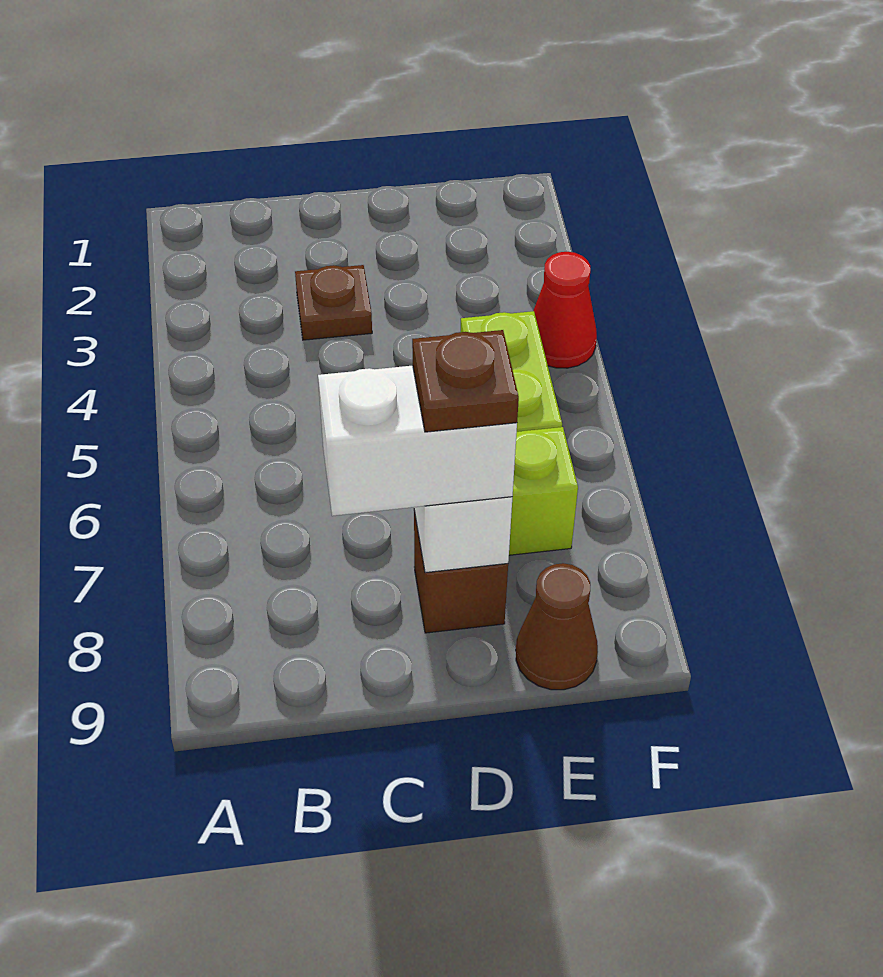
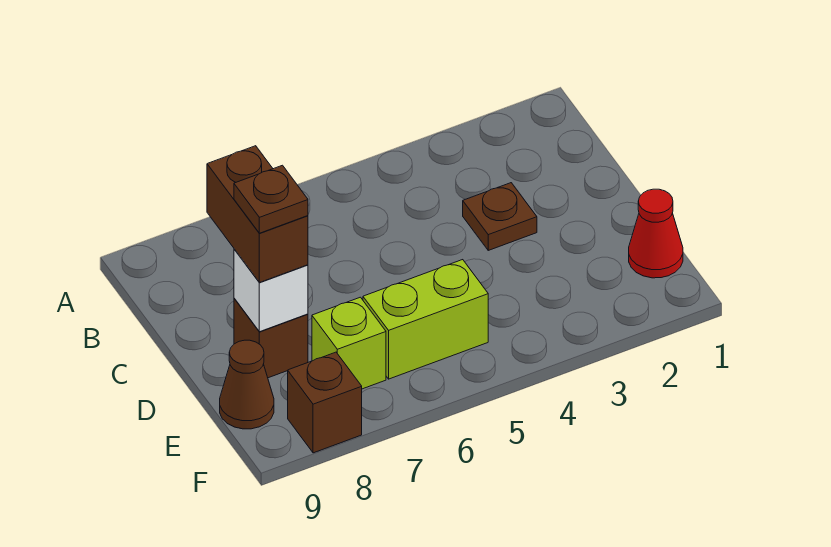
white 1x2 brick [318,365,517,516] -> brown 1x2 brick [207,146,308,282]
red 1x1 cone [534,252,597,368] -> red 1x1 cone moved to [629,189,683,278]
none -> brown 1x1 brick [288,352,362,453]

